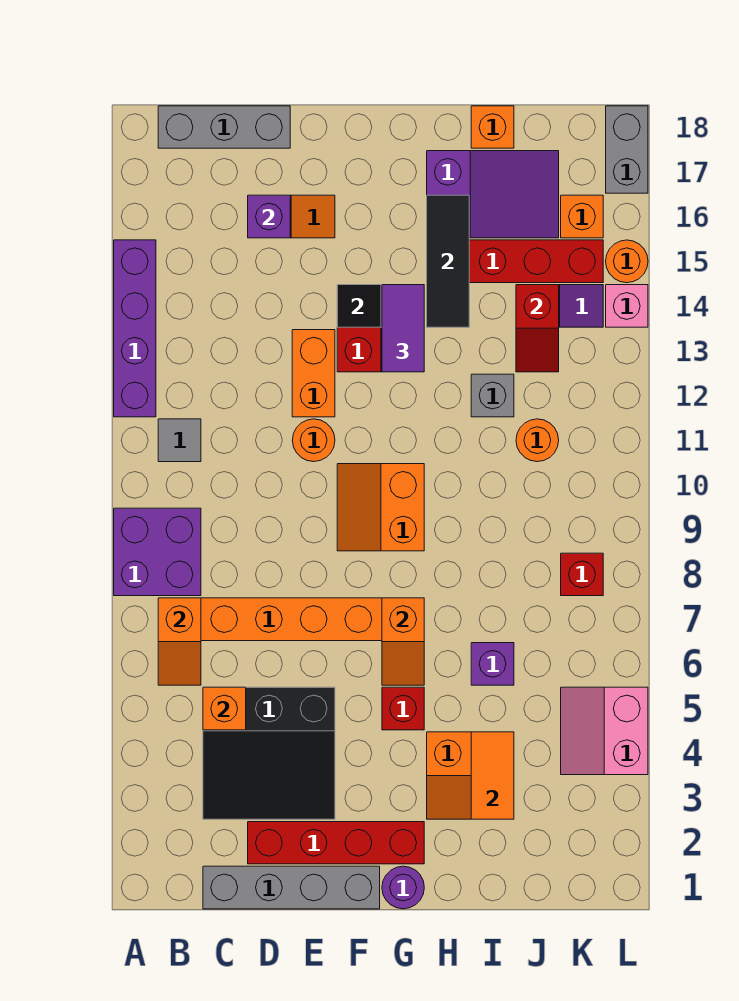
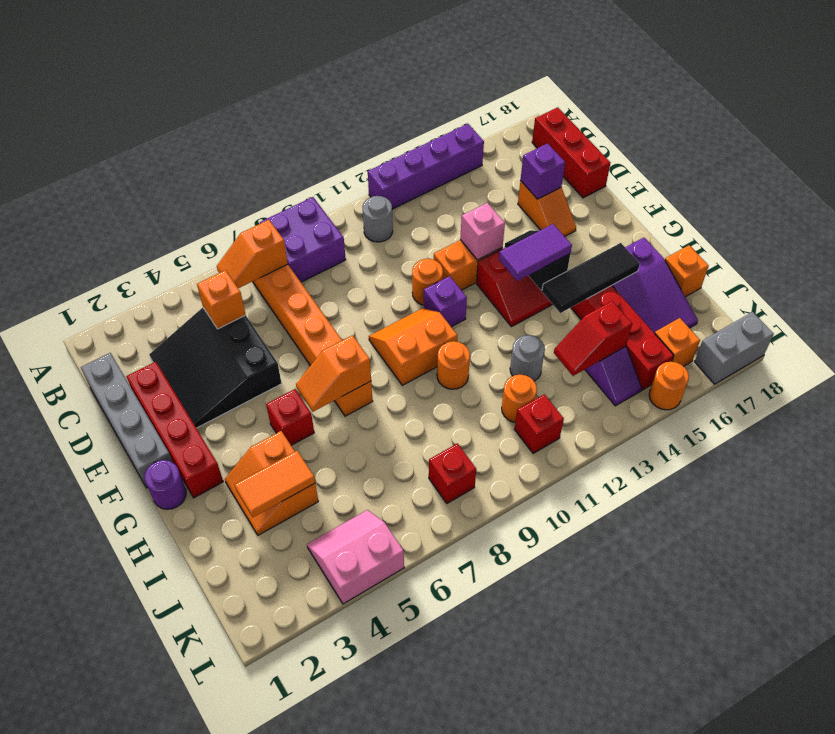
grey 1x1 tile [158,419,201,462] -> grey 1x1 round brick [363,196,393,242]
grey 1x3 brick [158,106,290,148] -> red 1x3 brick [532,107,610,198]
none -> orange 1x1 round brick [437,341,470,389]
purple 1x1 brick [471,643,514,685] -> purple 1x1 brick moved to [424,276,467,327]
grey 1x1 brick [471,374,514,417] -> grey 1x1 round brick [510,335,545,381]
none -> red 1x1 brick [515,394,564,454]
pink 1x1 brick [606,285,648,327] -> pink 1x1 brick moved to [460,203,505,260]

